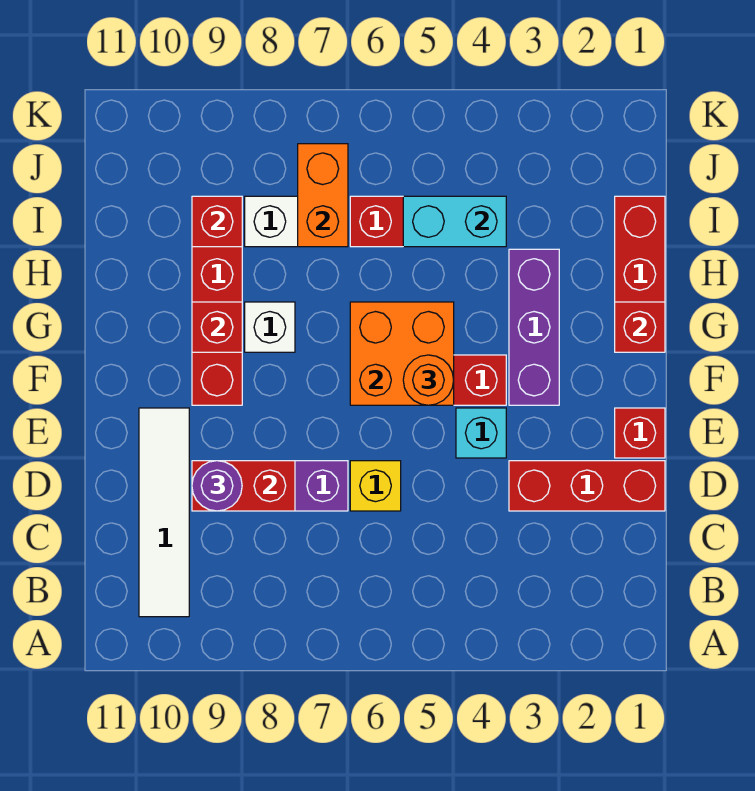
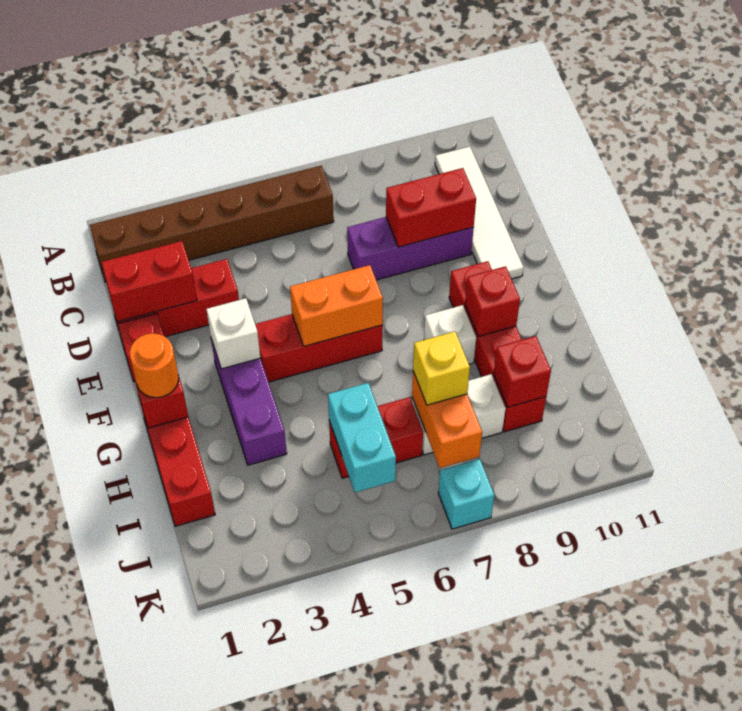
none -> brown 1x6 brick [90,166,334,282]
none -> red 1x2 brick [102,241,197,322]
yellow 1x1 brick [350,461,401,511] -> yellow 1x1 brick moved to [413,331,470,405]
purple 1x1 round brick [192,461,242,511] -> none
cyan 1x1 brick [456,408,506,458] -> cyan 1x1 brick moved to [438,459,494,529]
none -> white 1x1 brick [206,298,260,369]
orange 2x2 brick [350,302,454,405] -> orange 1x2 brick [290,265,383,346]
orange 1x1 round brick [403,355,454,405] -> orange 1x1 round brick moved to [130,333,179,398]
cyan 1x2 brick [403,196,506,247] -> cyan 1x2 brick turned to [328,383,396,492]

